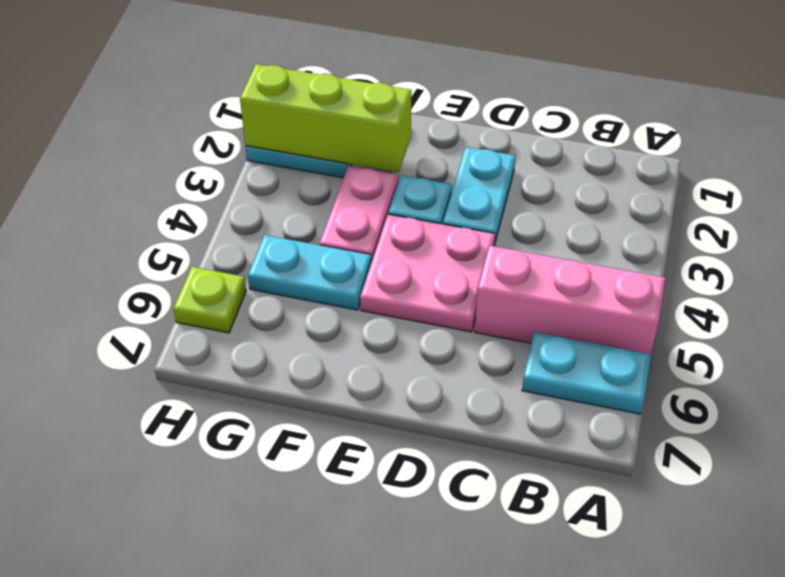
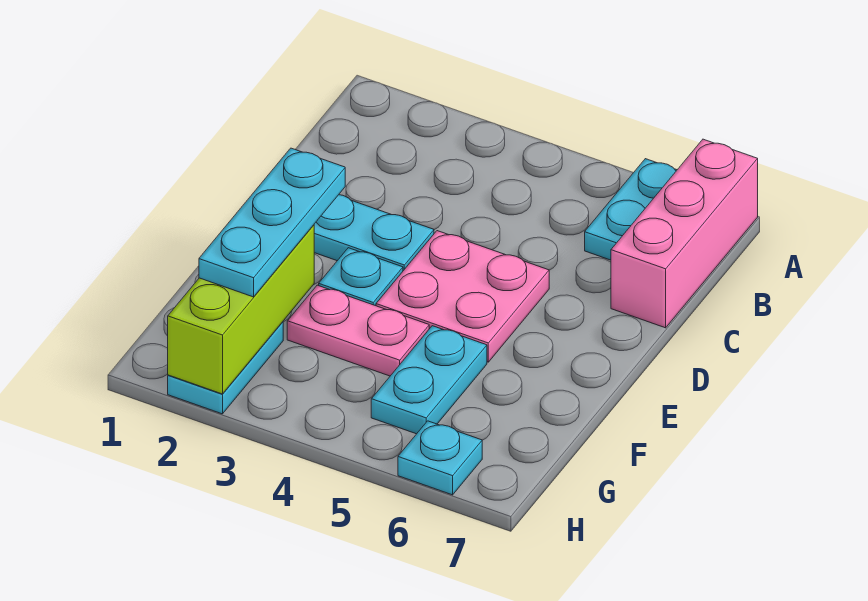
pink 1x3 brick [475,246,666,354] -> pink 1x3 brick moved to [611,139,758,328]
none -> cyan 1x3 plate [199,148,345,297]
lime 1x1 plate [173,267,246,333] -> cyan 1x1 plate [398,421,482,495]

